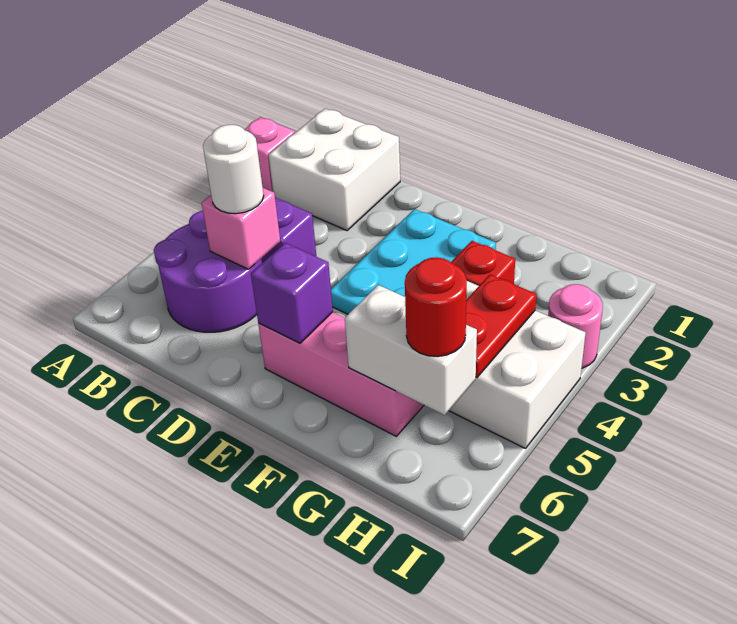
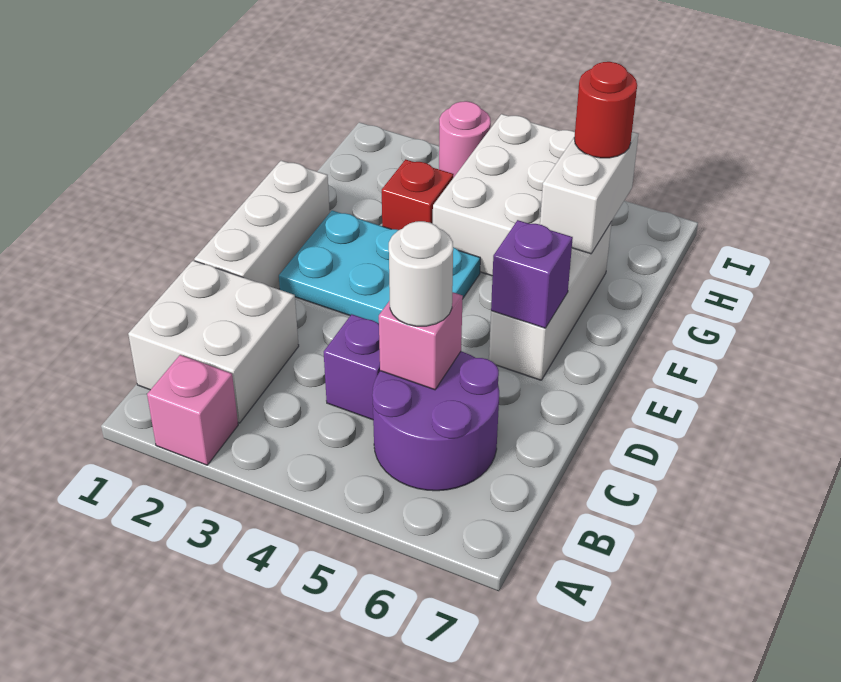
none -> white 1x3 brick [194,161,330,289]
pink 1x3 brick [258,312,424,436] -> white 1x3 brick [489,222,612,380]
red 1x2 plate [466,274,537,377] -> none

